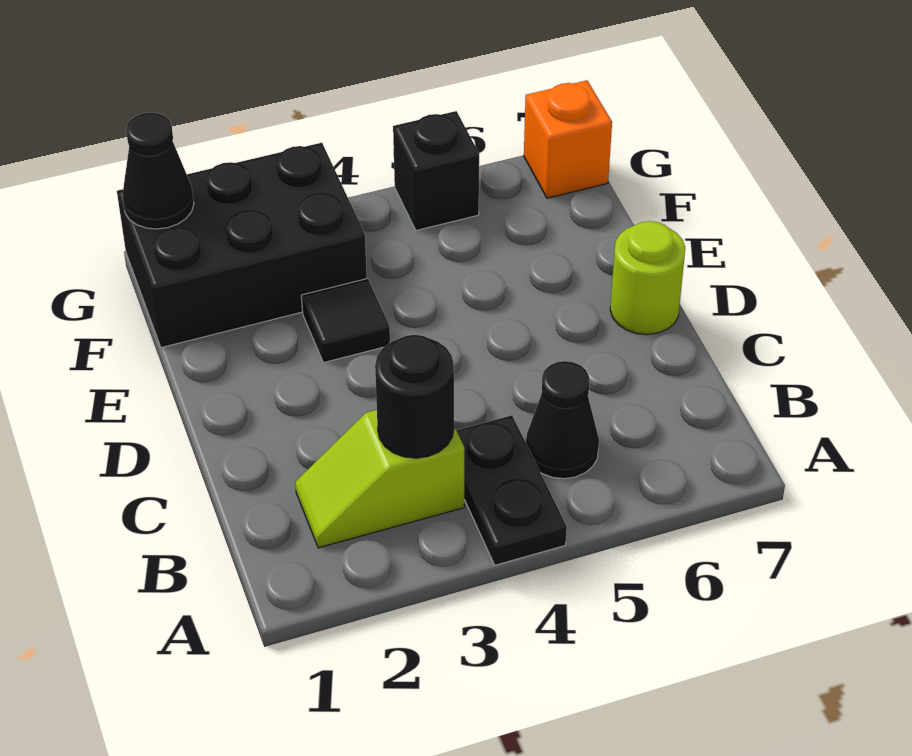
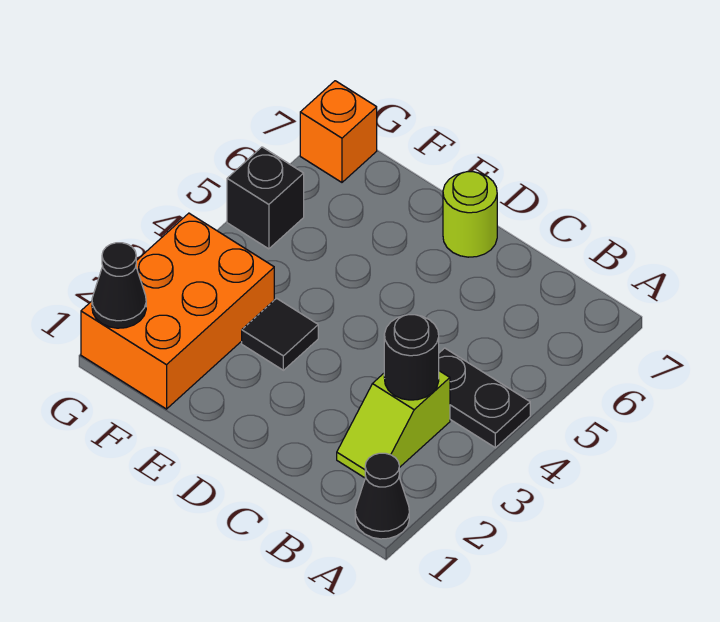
black 1x1 cone [526,361,599,479] -> black 1x1 cone moved to [355,453,409,539]
black 2x3 brick [117,143,367,348] -> orange 2x3 brick [81,213,274,409]

